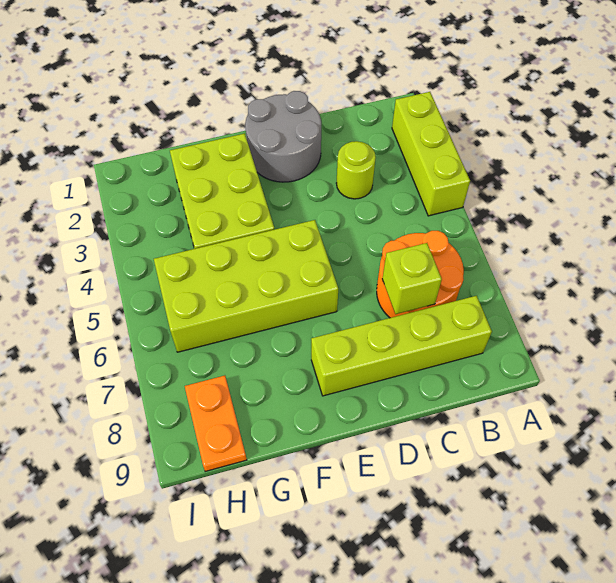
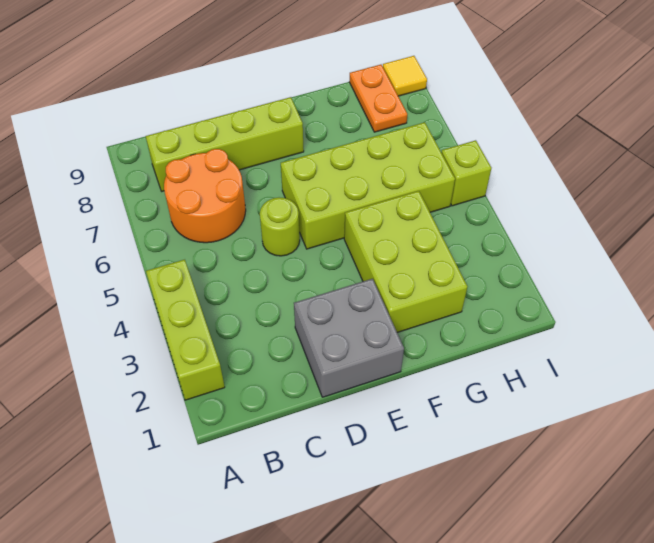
lime 1x1 round brick [336,141,376,199] -> lime 1x1 round brick moved to [260,198,300,256]
lime 1x1 brick [382,243,442,314] -> lime 1x1 brick moved to [441,140,491,206]
grey 2x2 round brick [245,91,321,182] -> grey 2x2 brick [294,279,404,397]
none -> yellow 1x1 tile [383,56,427,96]

